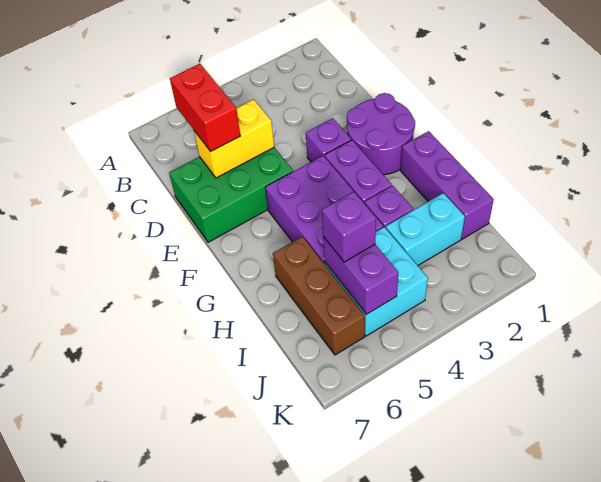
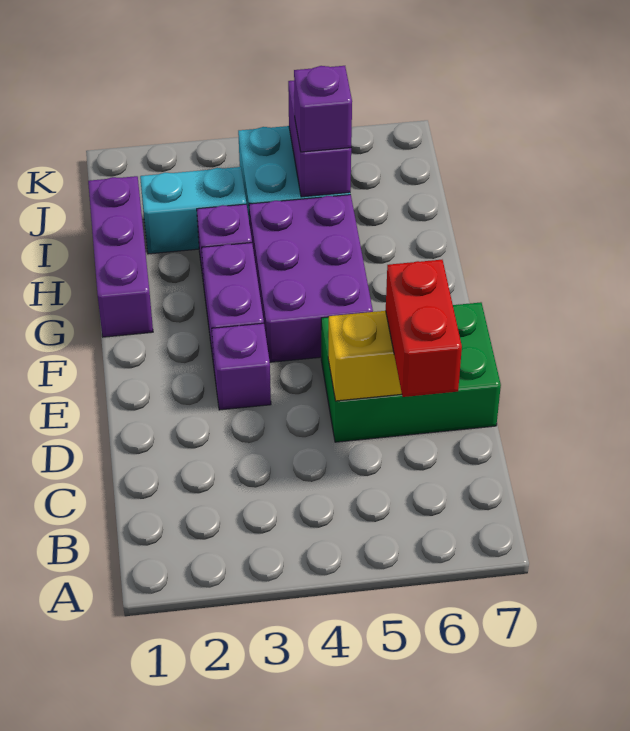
purple 2x2 round brick [346,93,415,175] -> none
brown 1x3 brick [273,237,365,355] -> none

